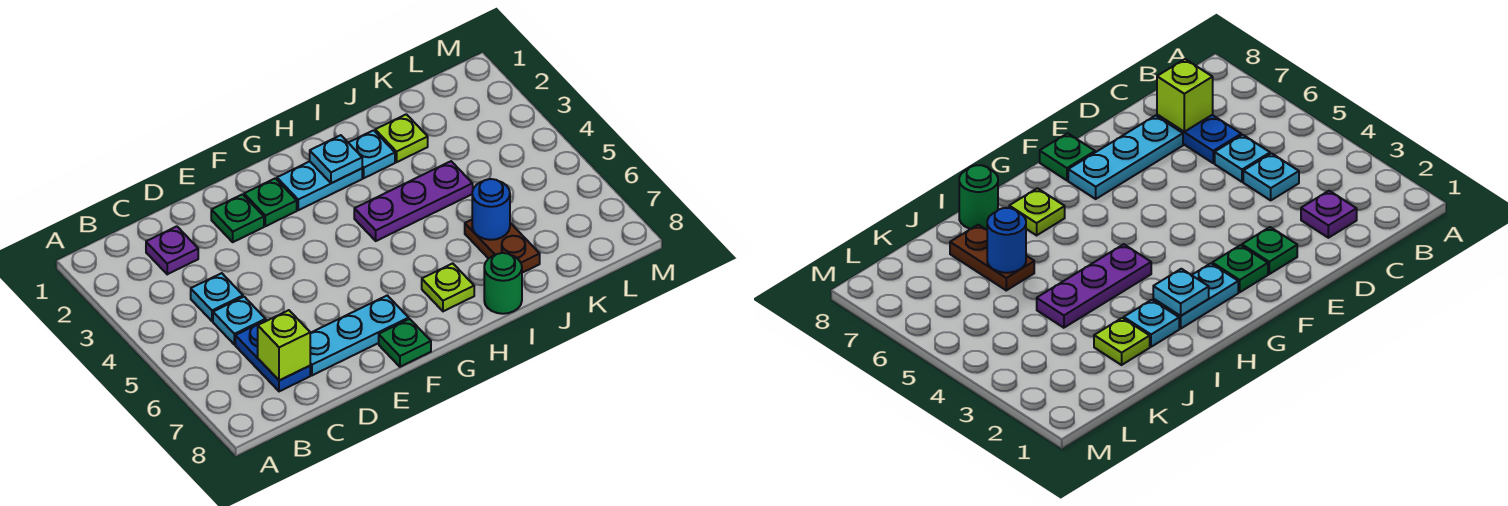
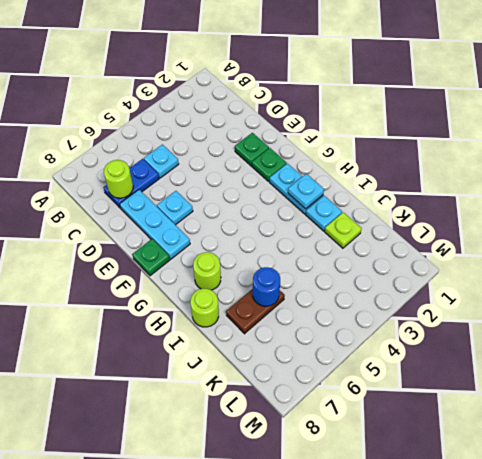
purple 1x1 plate [146,226,198,274] -> none
cyan 1x1 plate [191,273,243,321] -> cyan 1x1 plate moved to [157,191,193,225]
lime 1x1 brick [258,310,310,381] -> lime 1x1 round brick [104,160,133,198]
purple 1x3 plate [354,161,473,241] -> none
lime 1x1 plate [422,263,474,311] -> lime 1x1 round brick [193,252,221,290]
green 1x1 round brick [484,253,522,314] -> lime 1x1 round brick [190,289,219,327]

